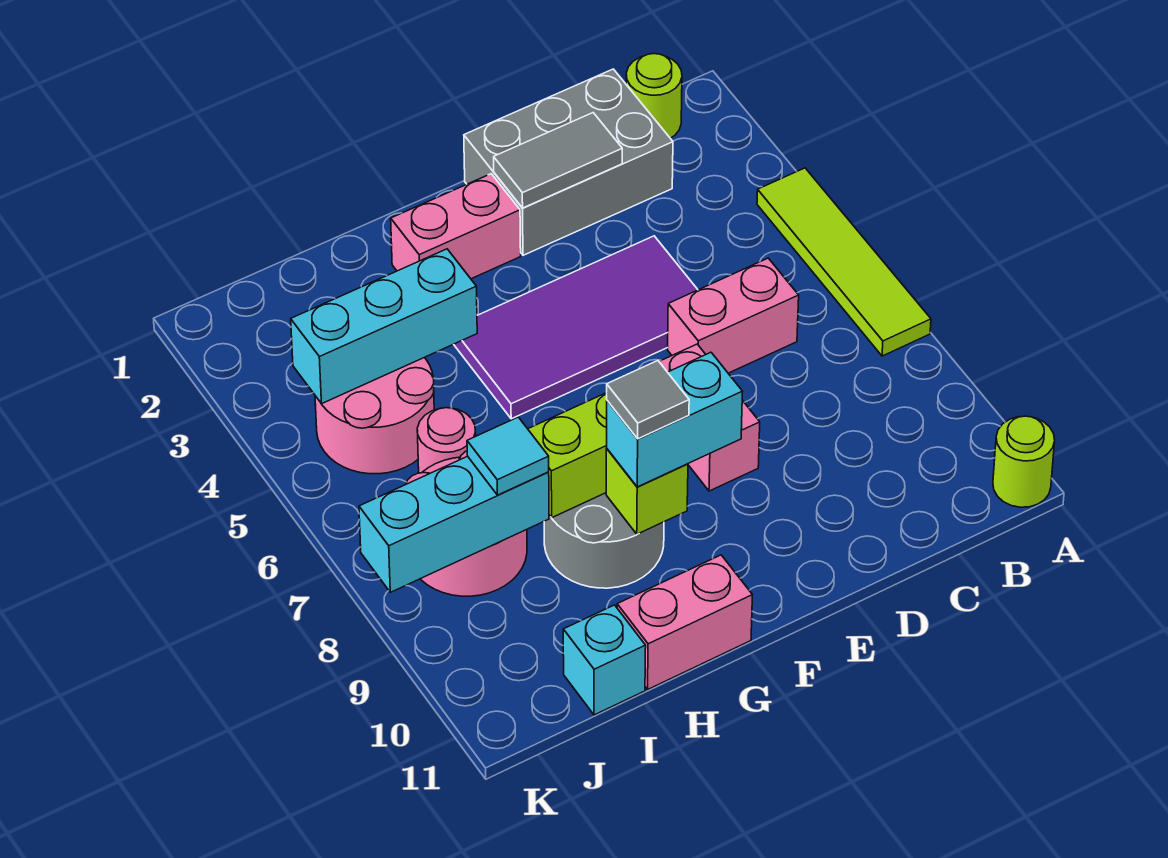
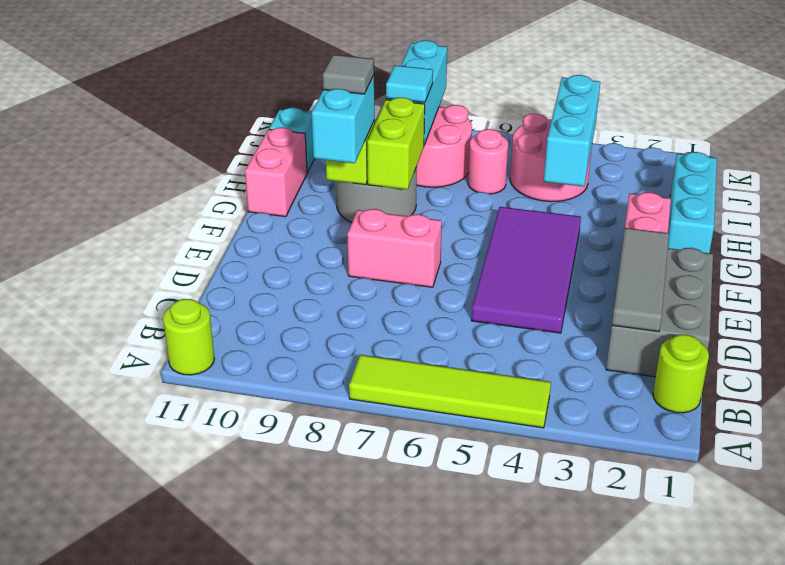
pink 1x2 brick [668,258,799,373] -> none
grey 1x2 tile [494,113,622,208] -> grey 1x3 tile [612,228,669,332]
none -> cyan 1x3 brick [668,152,717,253]

